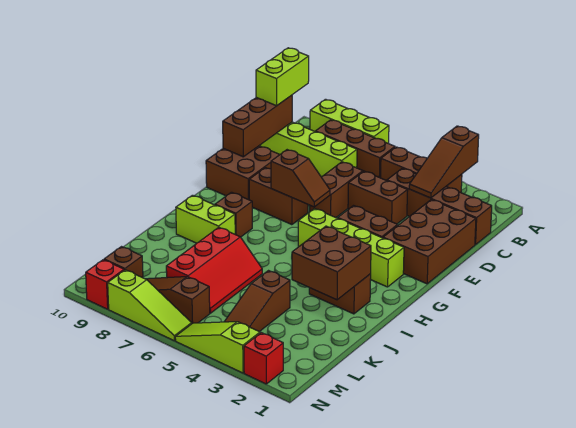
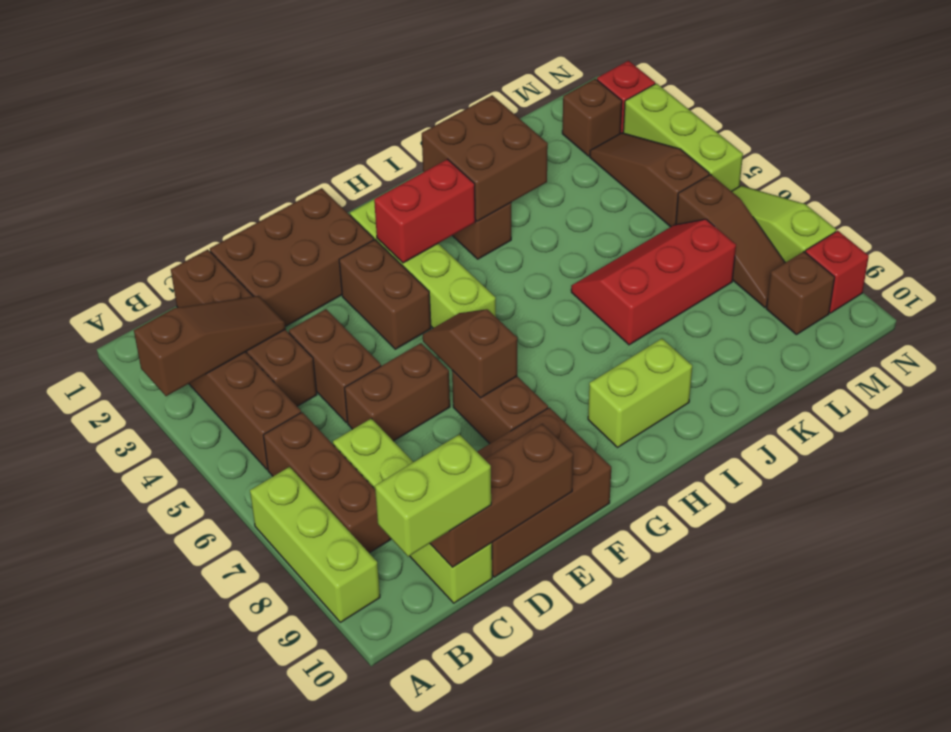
brown 2x2 brick [206,146,280,200] -> brown 2x3 brick [477,407,611,577]
none -> red 1x2 brick [374,159,475,263]
brown 1x1 brick [215,192,252,237] -> brown 1x1 brick moved to [562,79,622,156]
lime 1x2 brick [176,195,235,243] -> lime 1x2 brick turned to [588,339,692,447]
brown 1x3 slope [224,271,290,332] -> brown 1x3 slope turned to [590,133,709,227]
lime 1x3 slope [175,322,260,373] -> lime 1x3 brick [623,83,743,191]

